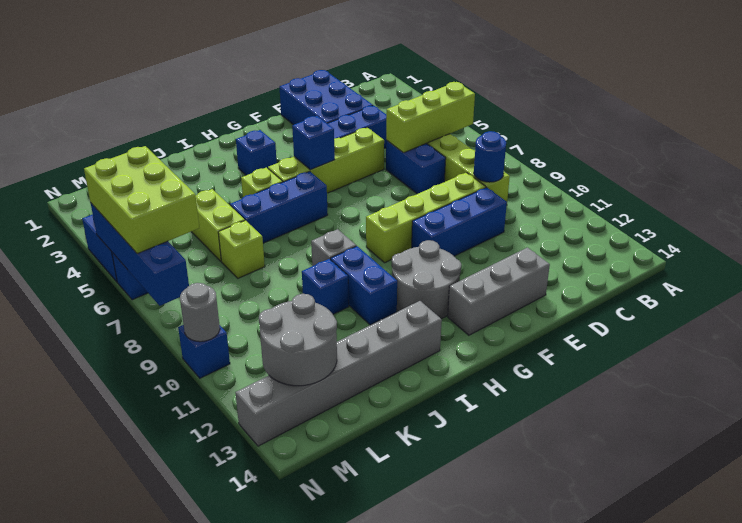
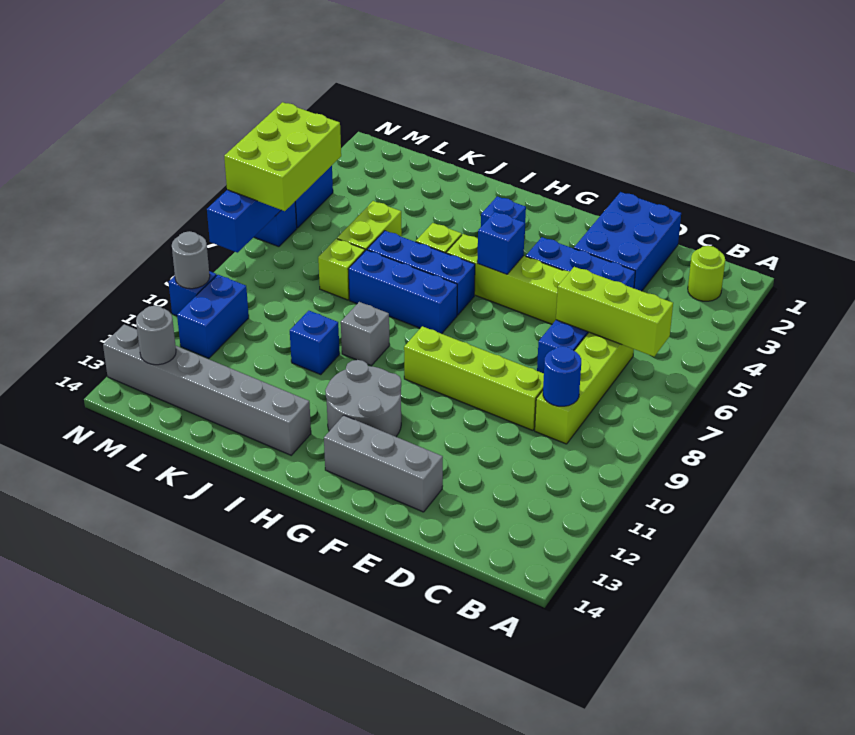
none -> lime 1x1 round brick [688,246,725,301]
blue 1x3 brick [412,187,507,256] -> blue 1x3 brick moved to [348,250,457,334]
blue 1x2 brick [331,246,397,325] -> blue 1x2 brick moved to [177,275,249,358]
grey 2x2 round brick [259,294,337,386] -> grey 1x1 round brick [136,306,176,365]

